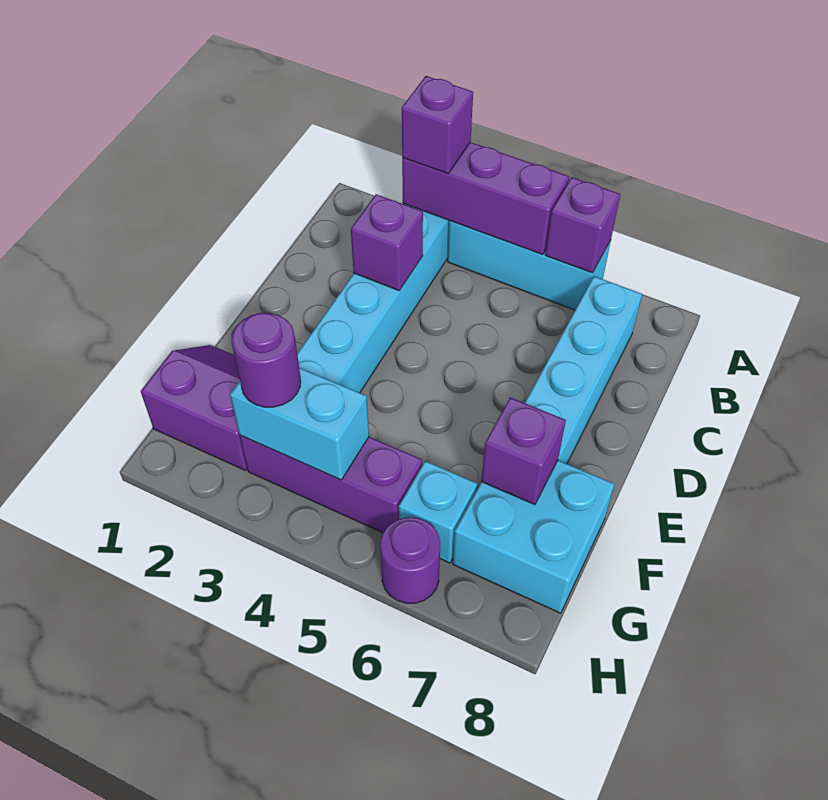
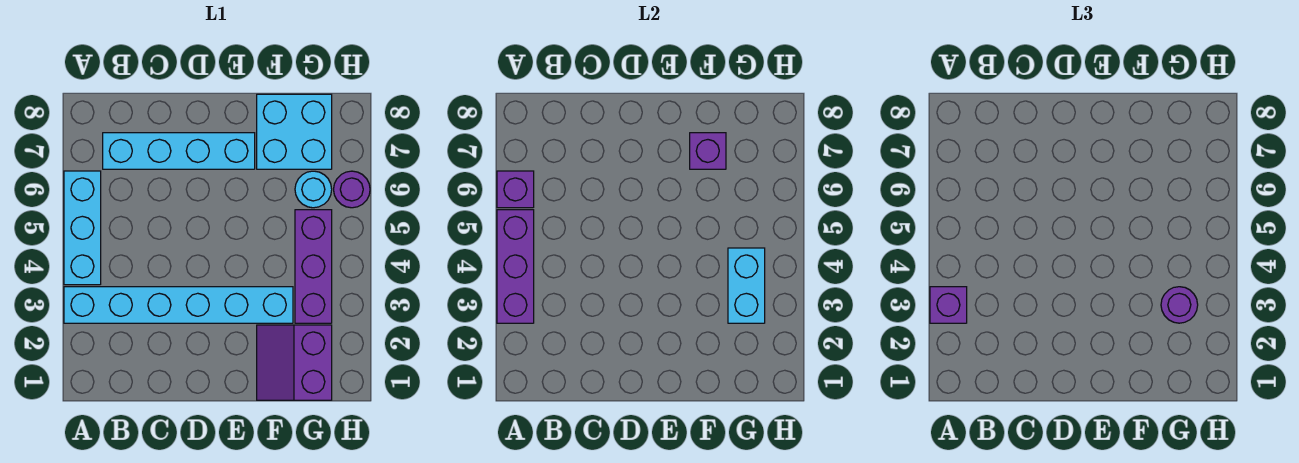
purple 1x1 brick [351,194,423,291] -> none
cyan 1x1 brick [399,461,477,563] -> cyan 1x1 round brick [295,171,332,208]

